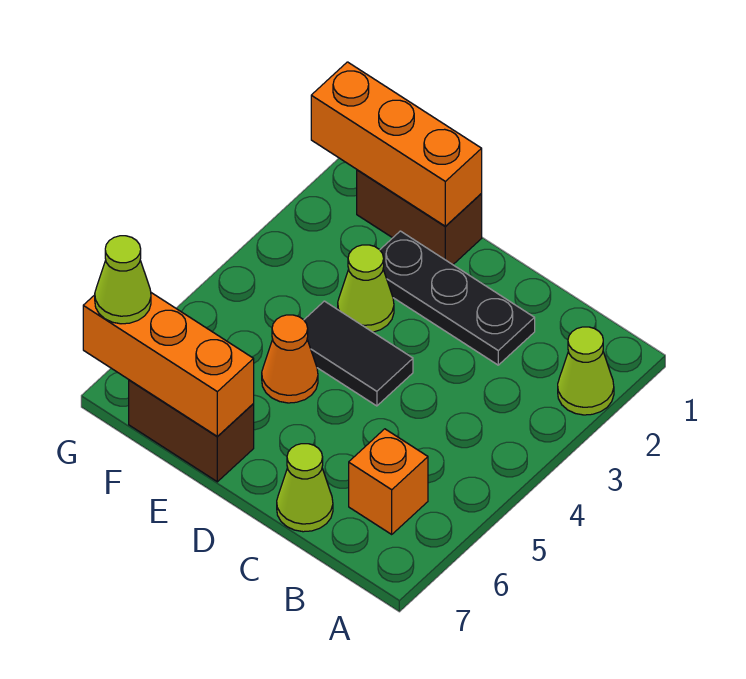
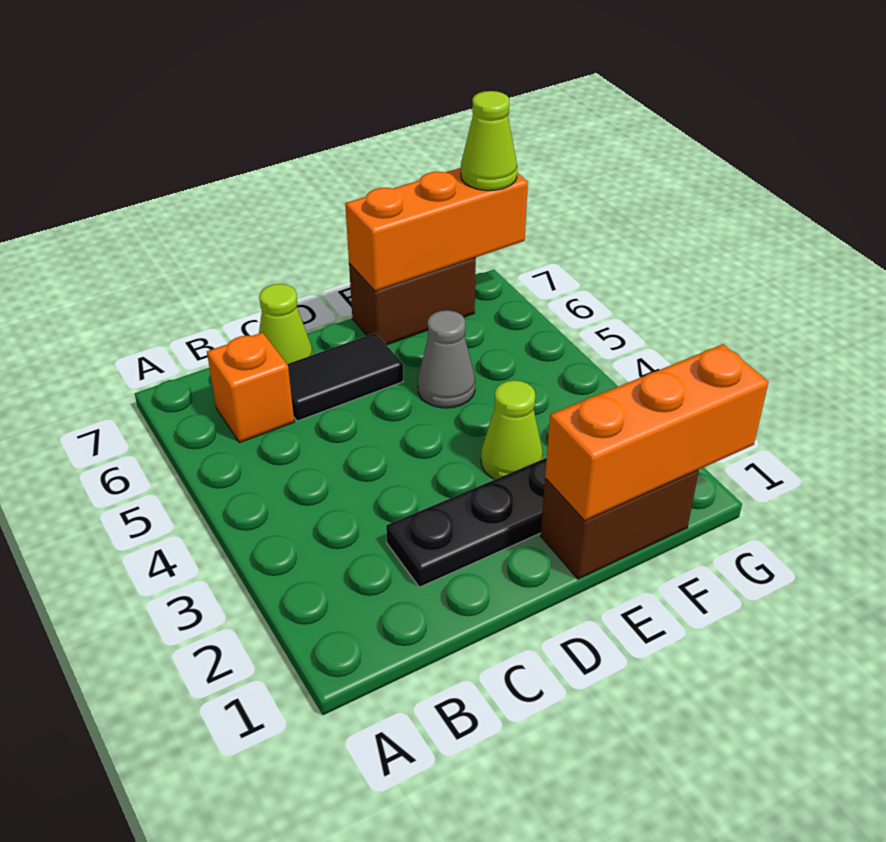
lime 1x1 cone [558,327,614,415] -> none
black 1x2 tile [304,301,413,406] -> black 1x2 tile moved to [287,333,403,421]
orange 1x1 cone [262,315,318,403] -> grey 1x1 cone [418,310,475,408]

